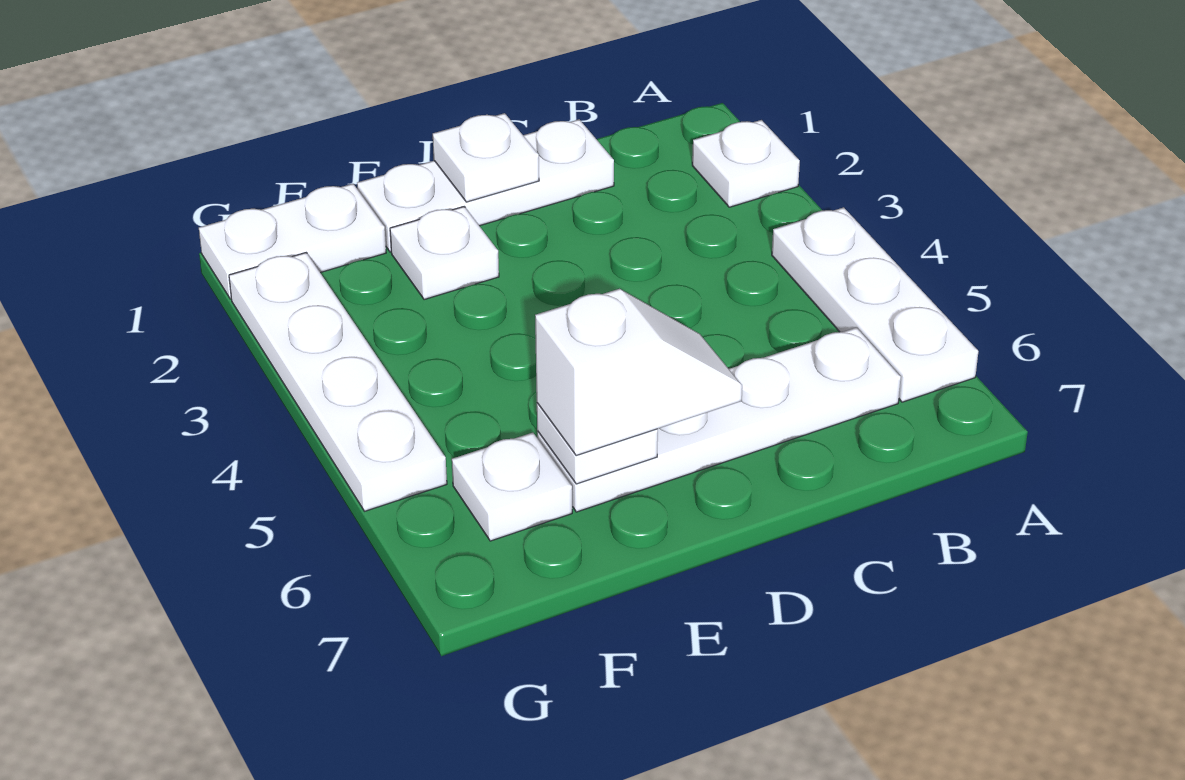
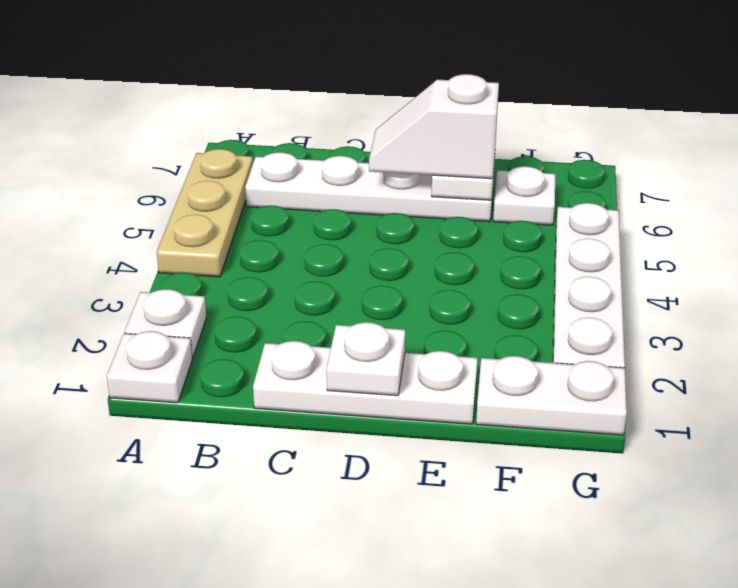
white 1x3 plate [772,207,978,402] -> tan 1x3 plate [157,149,253,277]
white 1x1 plate [390,207,499,300] -> white 1x1 plate moved to [107,331,192,403]

